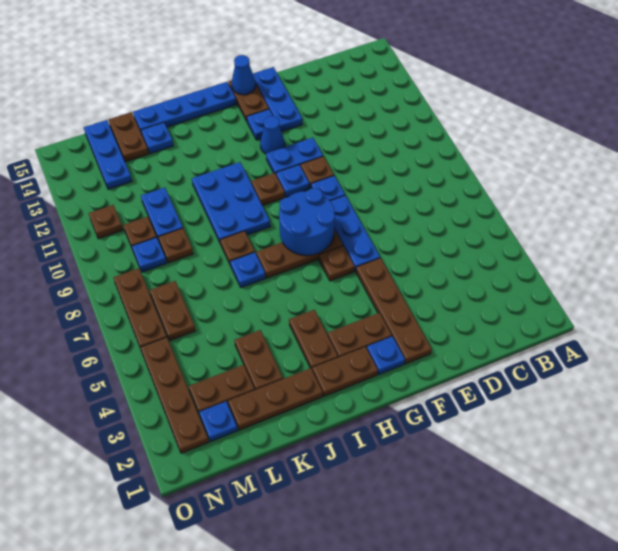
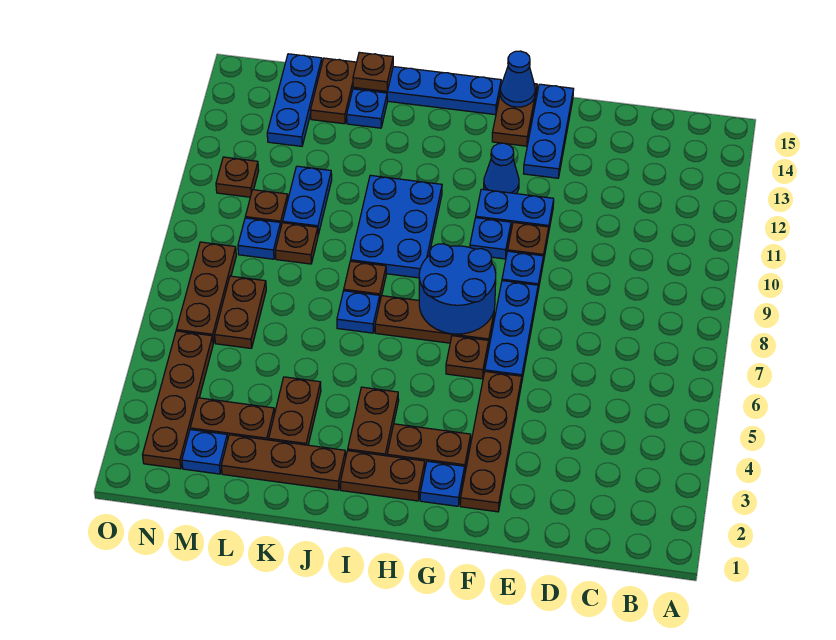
blue 1x1 plate [247,109,273,140] -> none
brown 1x1 plate [251,173,285,206] -> brown 1x1 plate moved to [353,52,393,91]

